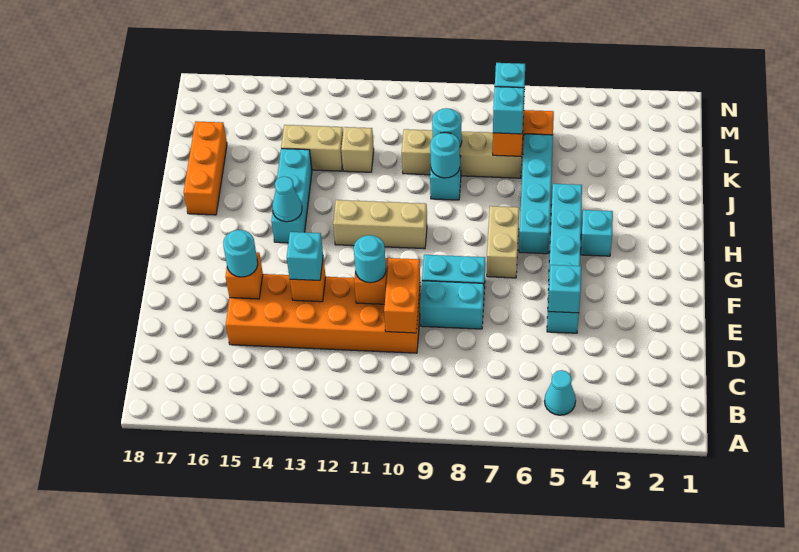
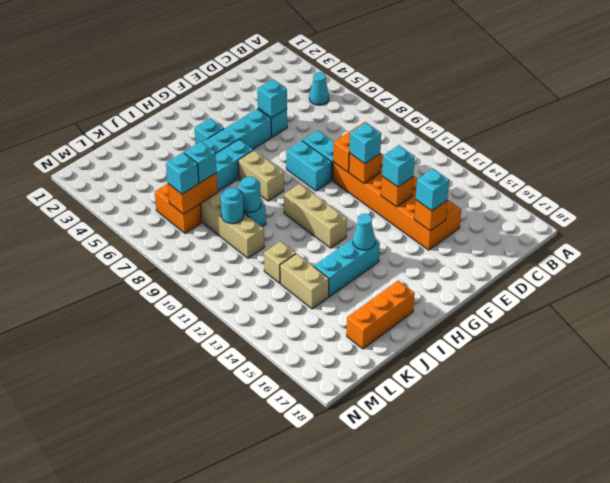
cyan 1x1 round brick [354,235,386,283] -> cyan 1x1 brick [350,123,381,164]
cyan 1x1 round brick [223,230,258,277] -> cyan 1x1 brick [416,169,449,211]
tan 1x2 brick [487,206,519,278] -> tan 1x2 brick turned to [238,150,284,201]

